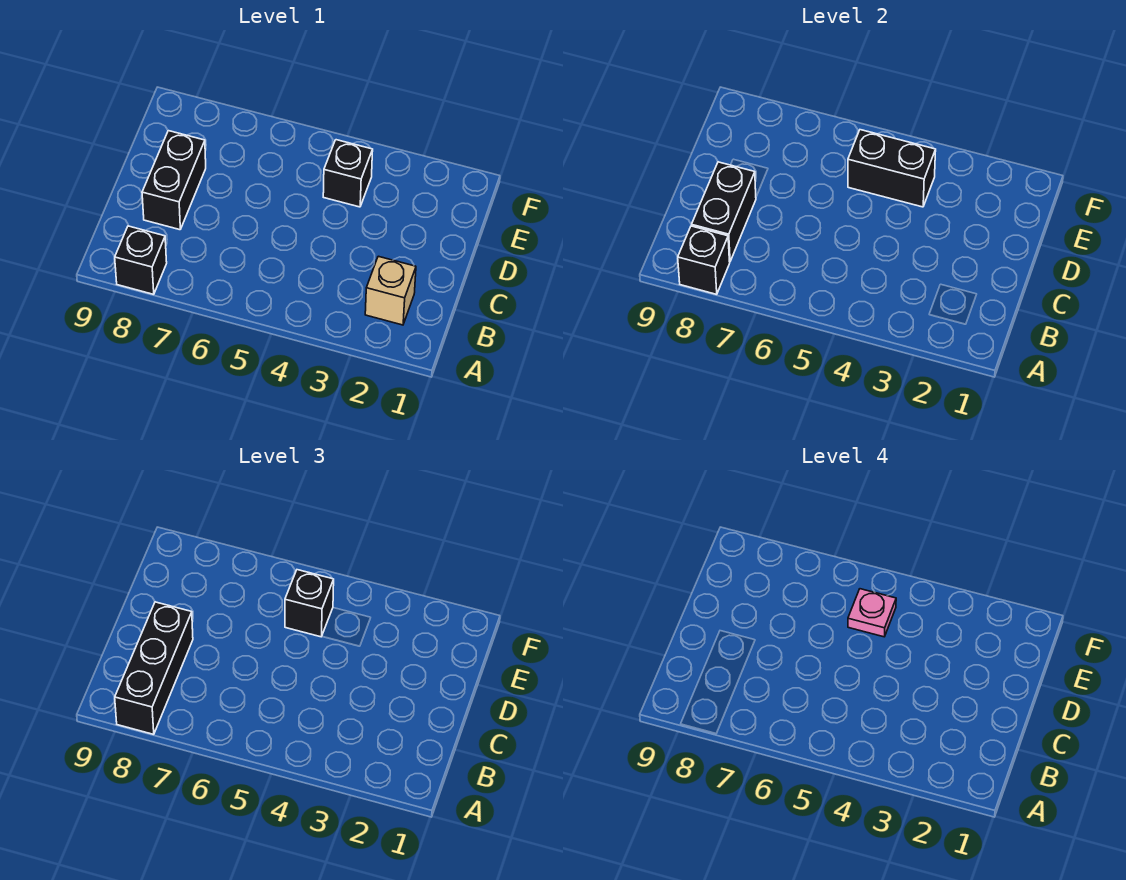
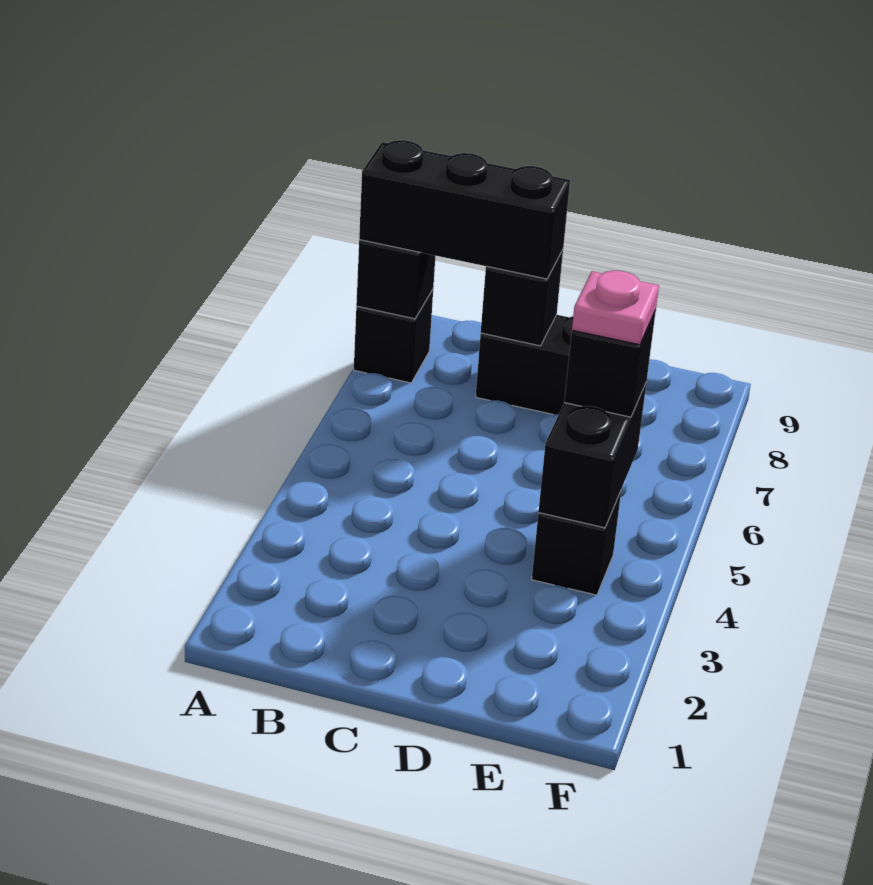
tan 1x1 brick [365,256,416,325] -> none
black 1x2 brick [692,162,756,262] -> black 1x1 brick [481,250,563,346]

